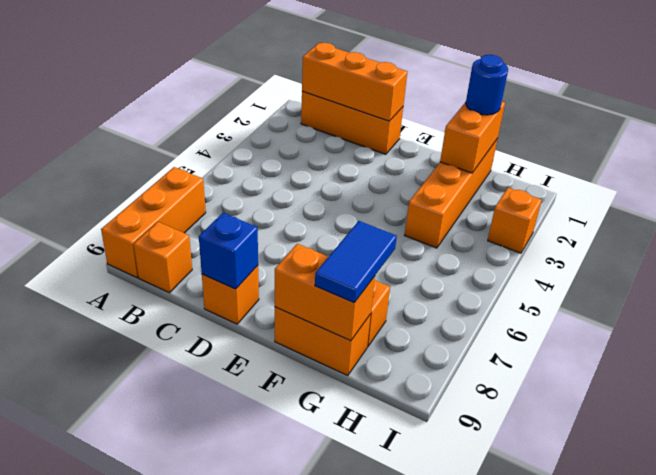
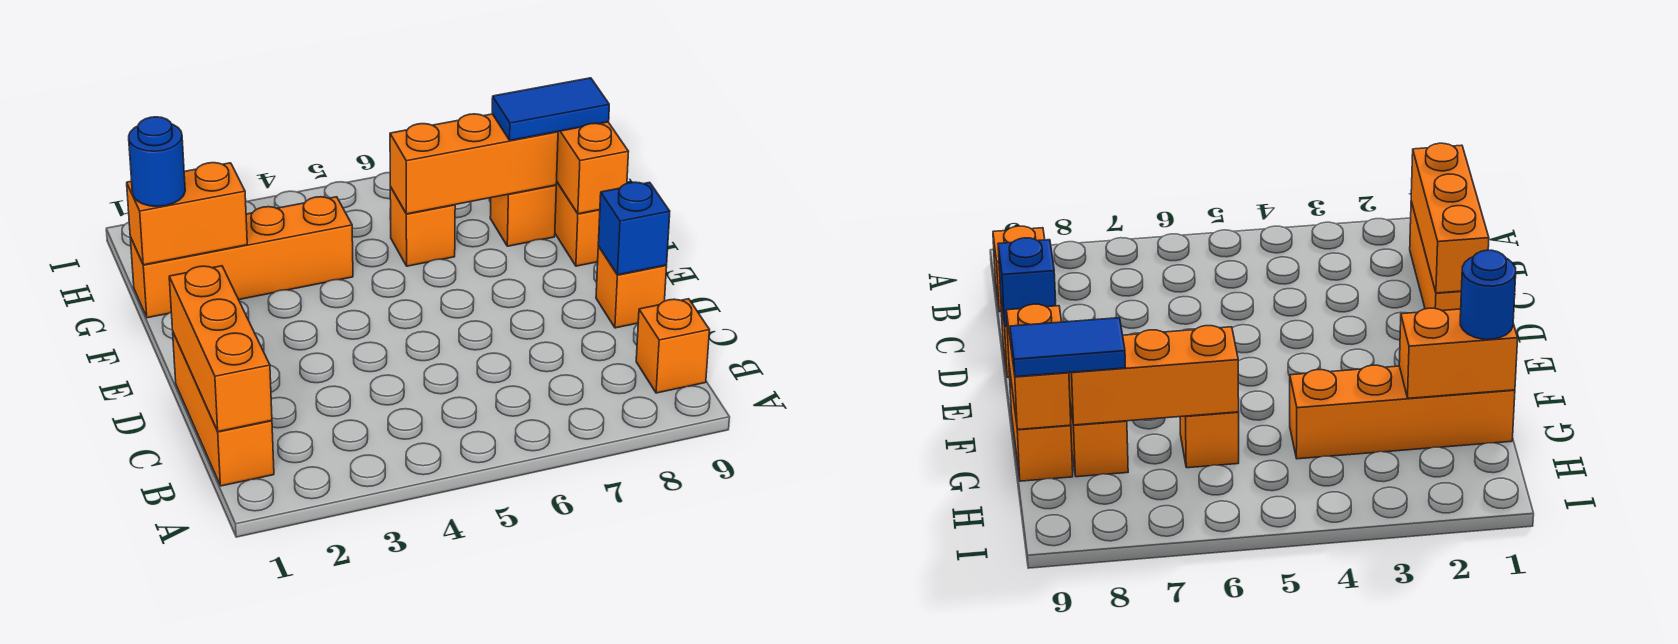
orange 1x3 brick [101,167,206,278] -> orange 1x3 brick moved to [390,114,558,214]
orange 1x1 brick [488,188,542,253] -> orange 1x1 brick moved to [390,187,455,266]

